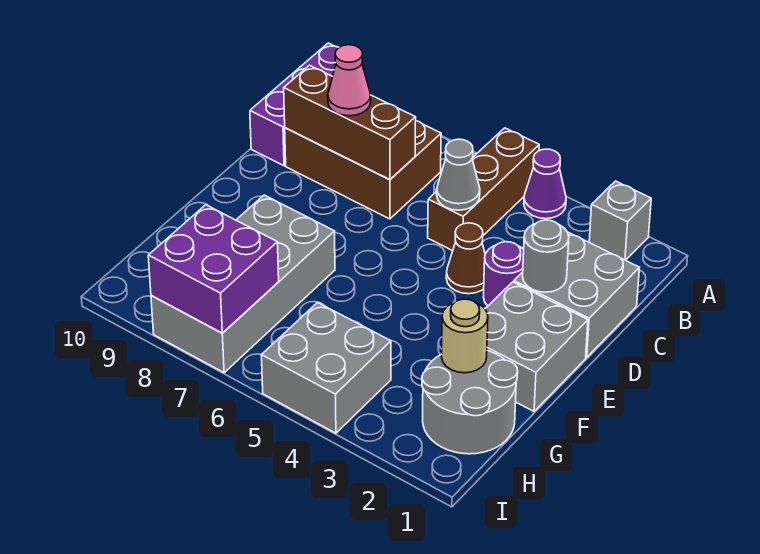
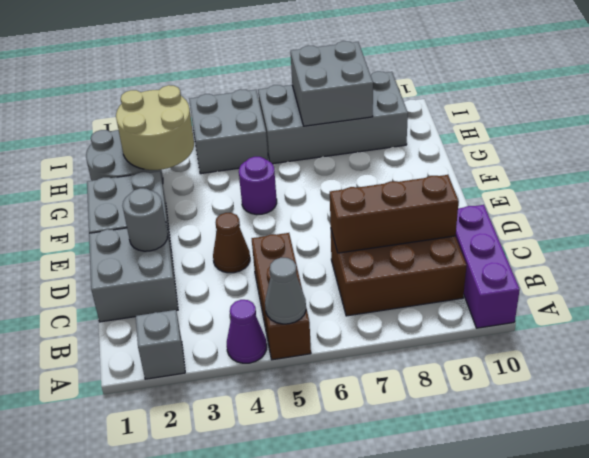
grey 1x1 cone [437,139,480,210] -> grey 1x1 cone moved to [265,258,306,324]
pink 1x1 cone [328,45,371,116] -> none
purple 1x1 round brick [484,242,524,306] -> purple 1x1 round brick moved to [239,157,277,215]
grey 2x4 brick [151,195,335,373] -> grey 2x4 brick turned to [258,71,408,164]
tan 1x1 round brick [441,299,488,373] -> tan 2x2 round brick [116,85,194,170]
purple 2x2 brick [148,205,279,333] -> grey 2x2 brick [291,41,373,126]

